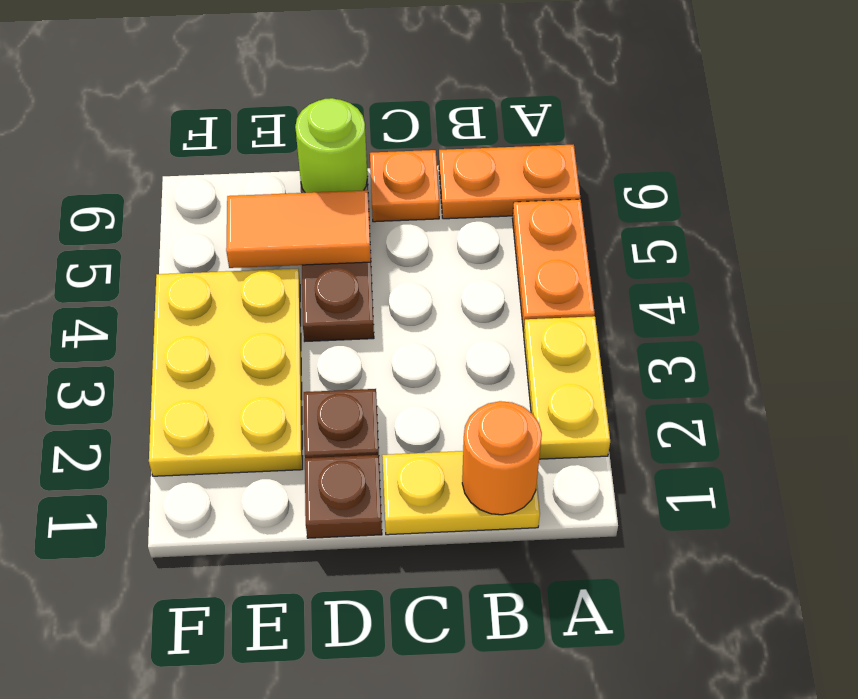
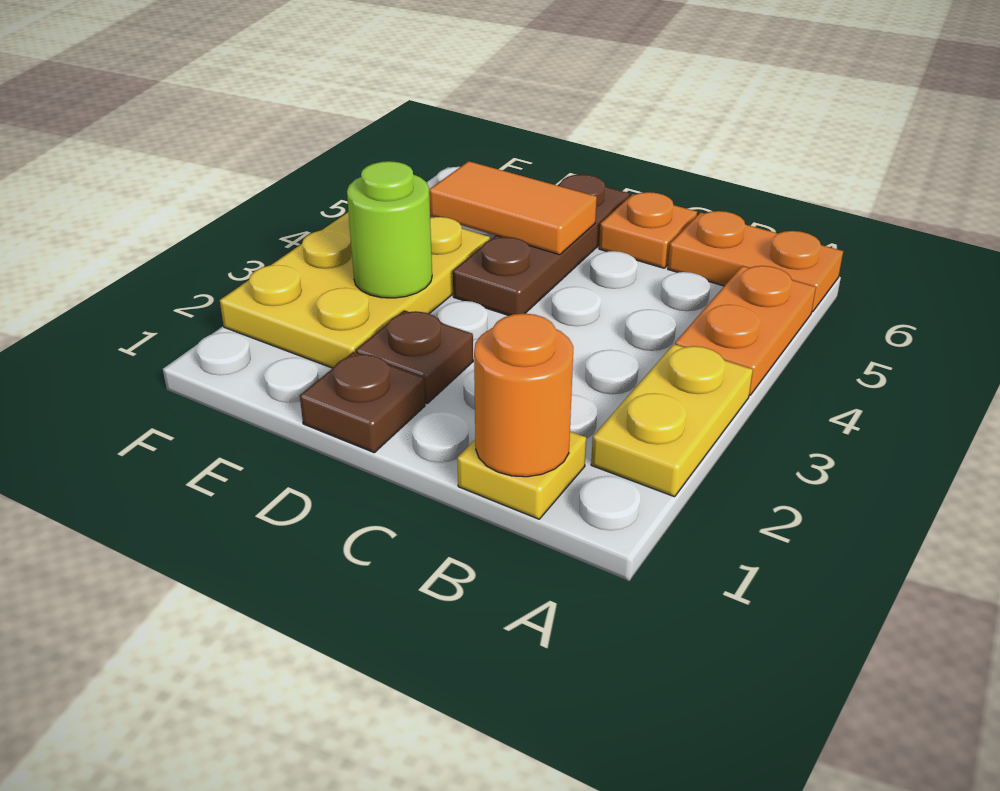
yellow 1x2 plate [382,451,540,535] -> yellow 1x1 plate [457,431,586,519]
lime 1x1 round brick [295,98,367,193] -> lime 1x1 round brick moved to [347,161,432,298]

